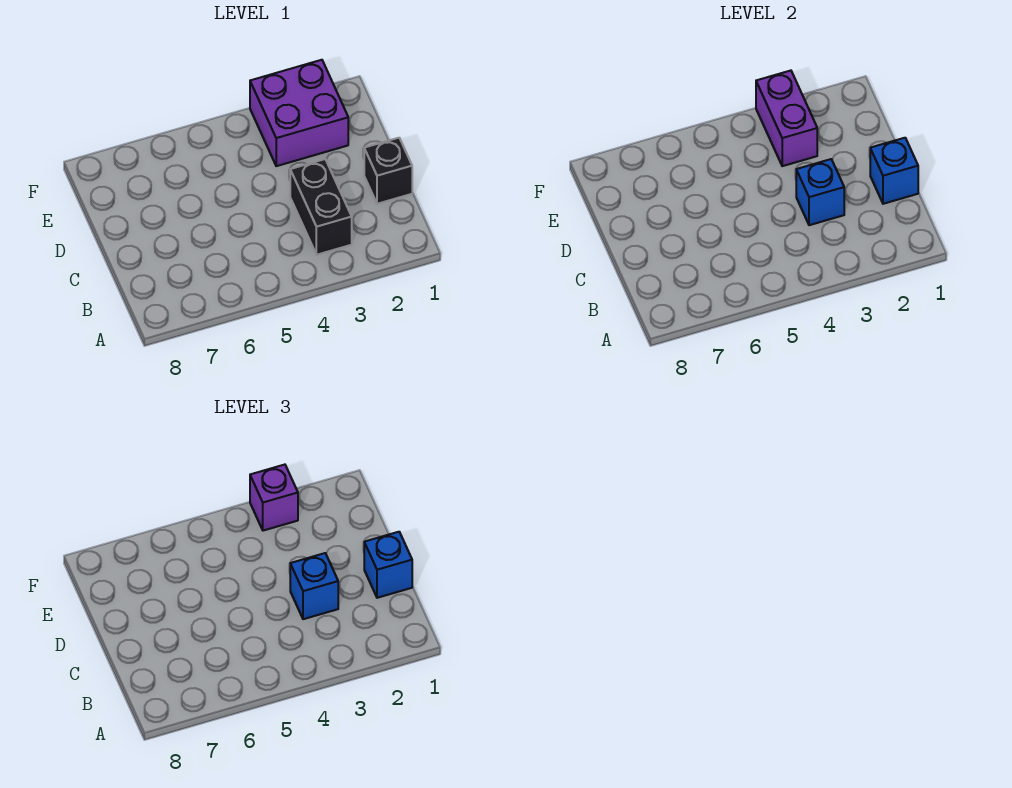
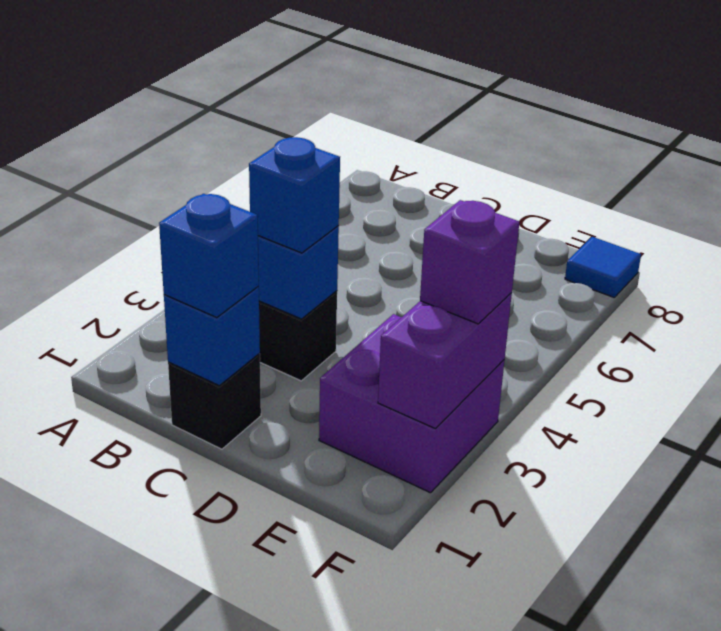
purple 1x2 brick [756,71,817,166] -> purple 1x2 brick turned to [378,293,512,428]
none -> blue 1x1 tile [565,237,641,297]

